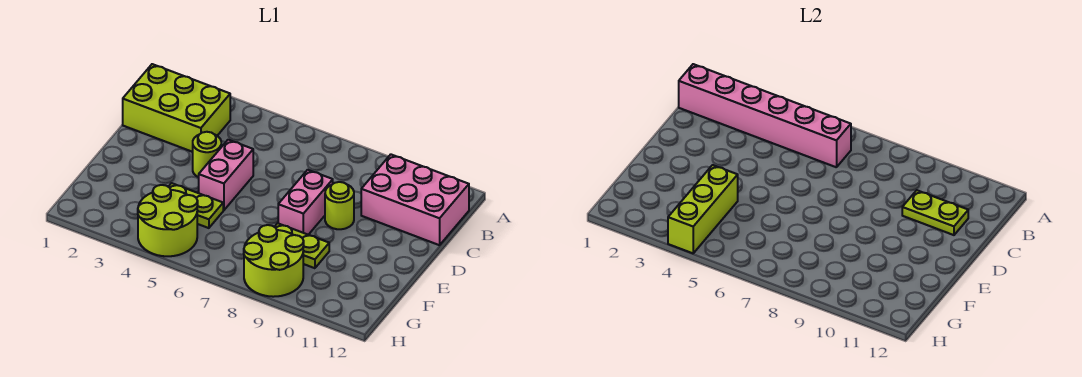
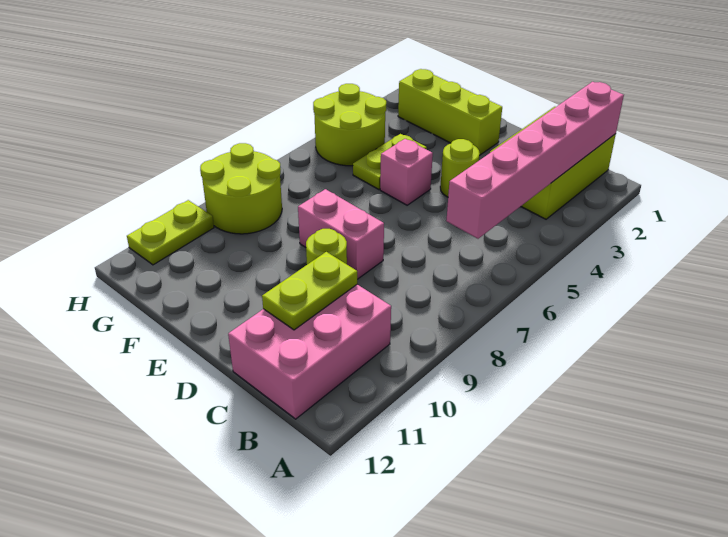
pink 1x2 brick [199,140,253,210] -> pink 1x1 brick [380,139,433,205]
lime 1x3 brick [668,165,738,253] -> lime 1x3 brick moved to [398,69,502,156]
lime 1x2 plate [275,223,329,268] -> lime 1x2 plate moved to [127,200,214,265]

